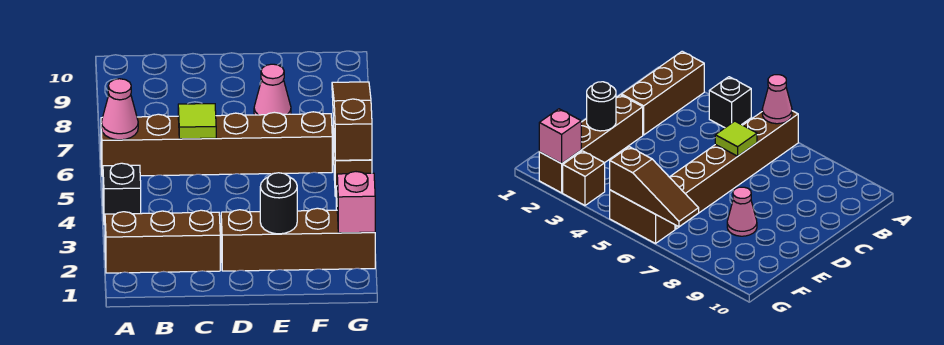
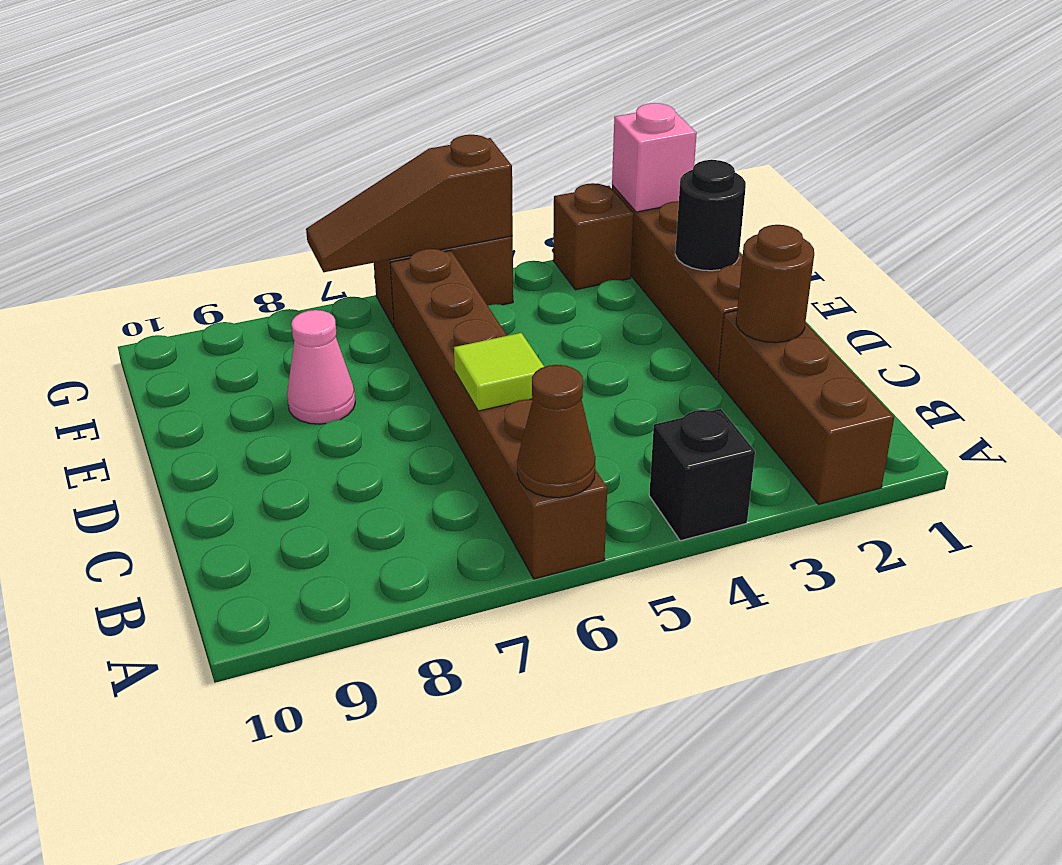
pink 1x1 cone [101,79,138,140] -> brown 1x1 cone [517,365,596,498]
none -> brown 1x1 round brick [736,225,814,343]

